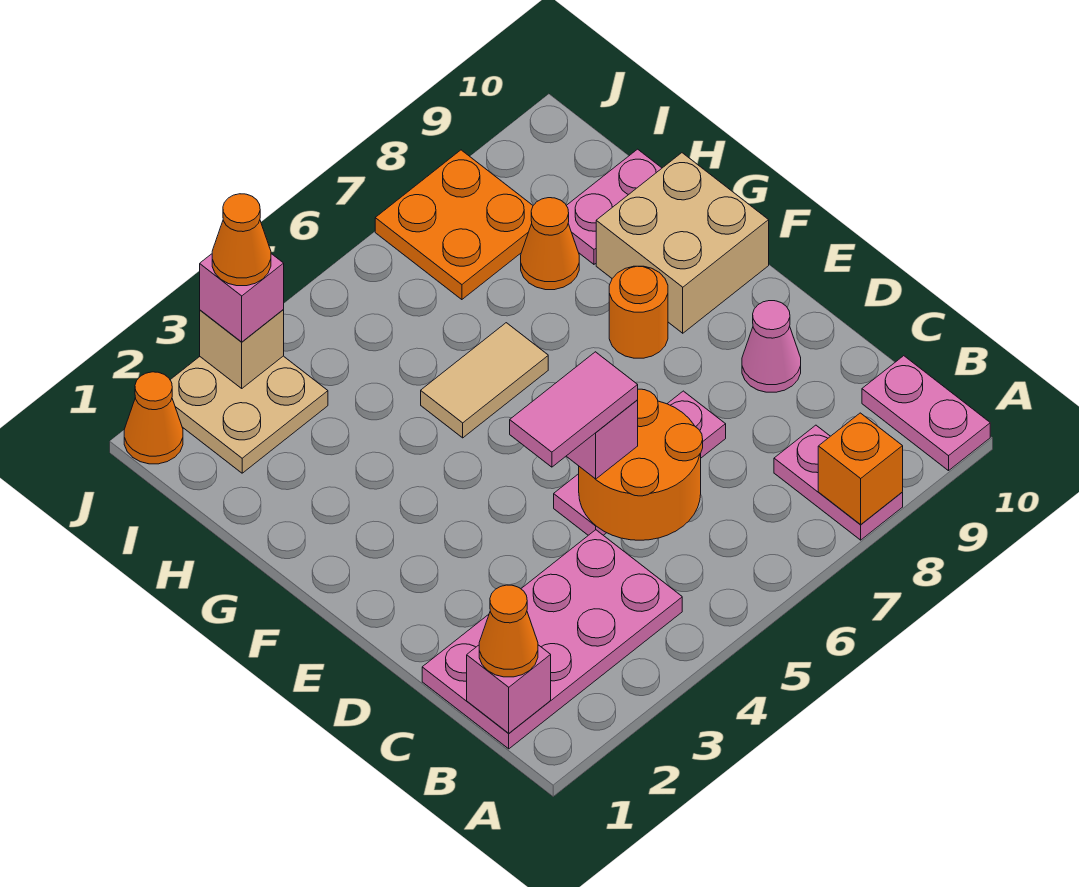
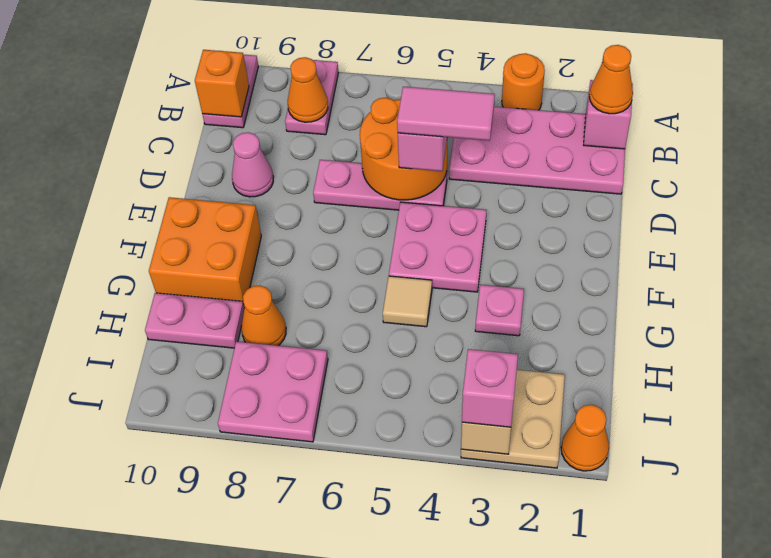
orange 1x1 brick [818,413,903,524] -> orange 1x1 brick moved to [195,50,249,117]
none -> pink 2x2 plate [389,202,486,292]
orange 1x1 round brick [609,266,668,358] -> orange 1x1 round brick moved to [502,53,545,110]
tan 2x2 brick [596,153,769,333] -> orange 2x2 brick [149,197,261,308]
none -> pink 1x1 plate [475,285,524,336]
tan 1x2 tile [421,323,548,438] -> tan 1x1 tile [383,276,432,327]
orange 2x2 plate [375,150,533,300] -> pink 2x2 plate [218,342,328,442]
orange 1x1 cone [212,194,271,286] -> orange 1x1 cone moved to [288,57,328,122]

